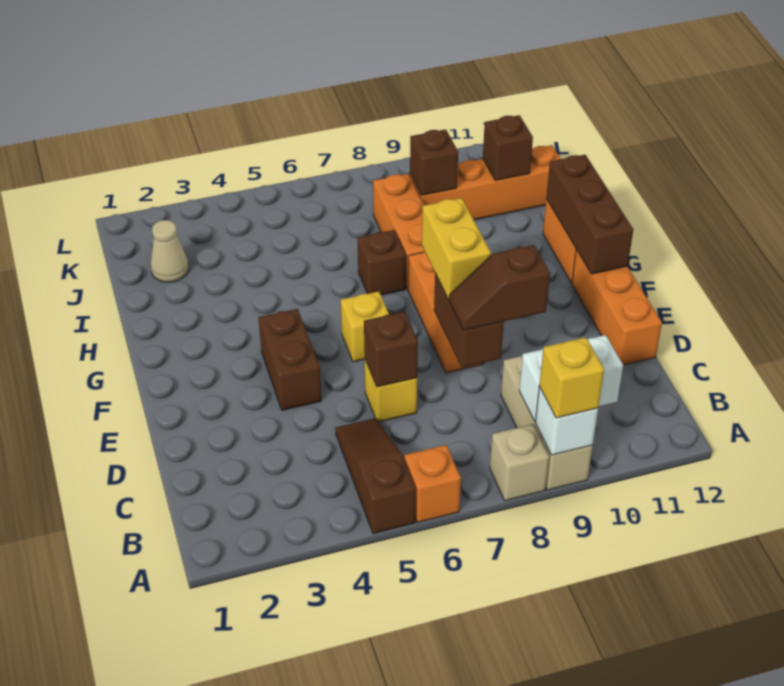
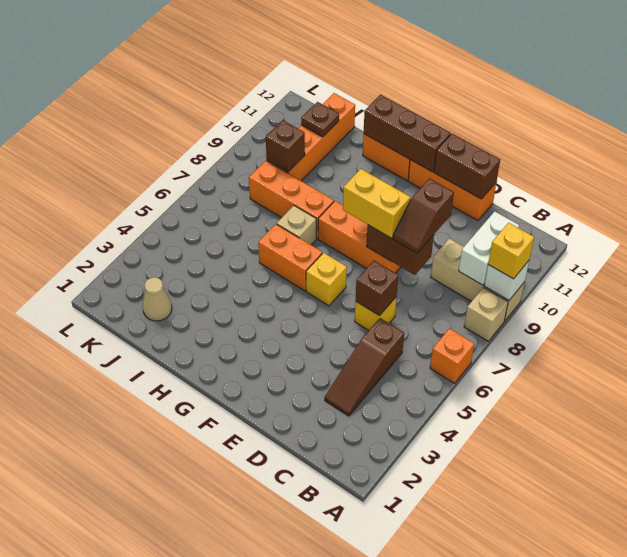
brown 1x3 slope [335,418,416,534] -> brown 1x3 slope turned to [325,318,404,416]
brown 1x2 brick [258,309,321,410] -> brown 1x2 brick moved to [434,133,500,199]
none -> orange 1x2 brick [258,224,322,291]
brown 1x1 brick [358,230,406,295] -> tan 1x1 brick [277,206,316,245]
brown 1x1 brick [483,115,533,180] -> brown 1x1 plate [301,102,339,137]

